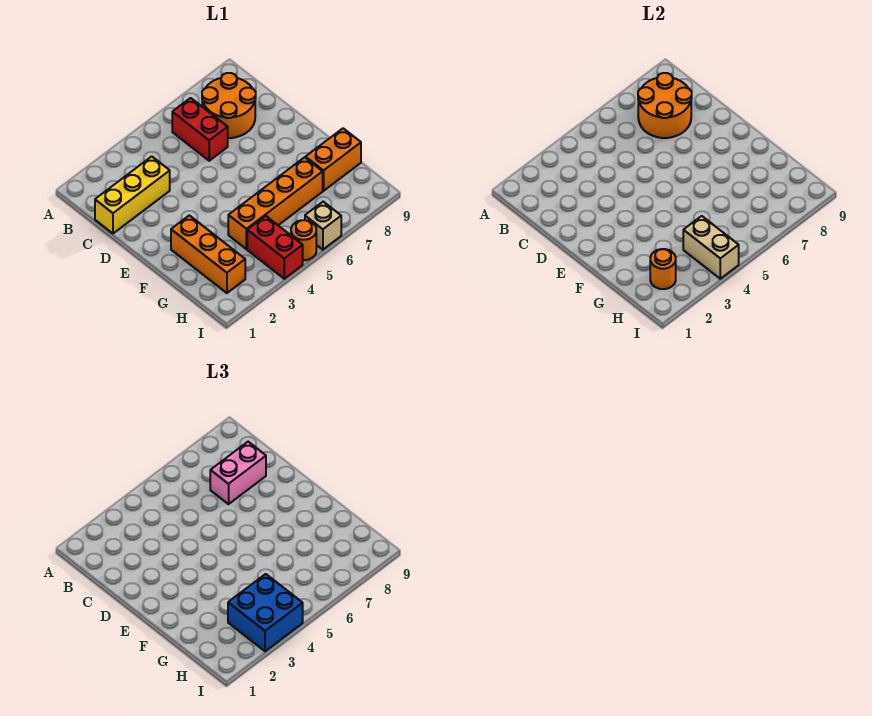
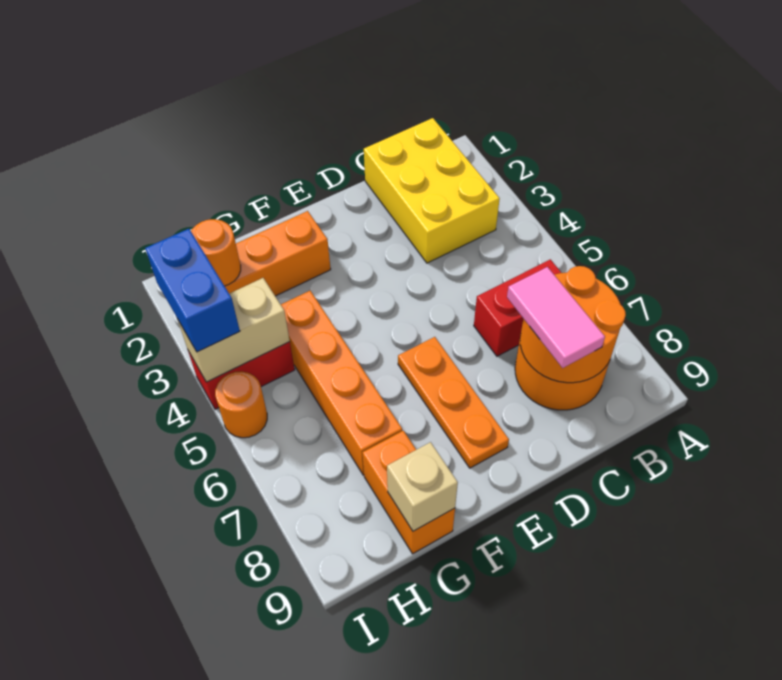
yellow 1x3 brick [95,156,170,233] -> yellow 2x3 brick [364,118,500,263]
pink 1x2 brick [210,442,266,504] -> pink 1x2 tile [507,267,605,368]
none -> orange 1x3 plate [398,337,509,468]
blue 2x2 brick [228,574,303,651] -> blue 1x2 brick [145,229,240,352]
tan 1x1 brick [305,202,341,250] -> tan 1x1 brick moved to [387,442,458,531]

